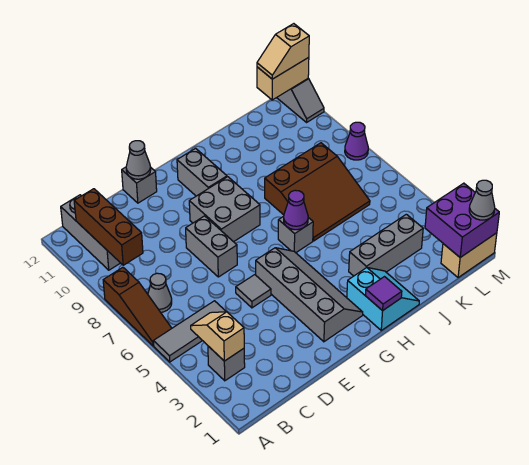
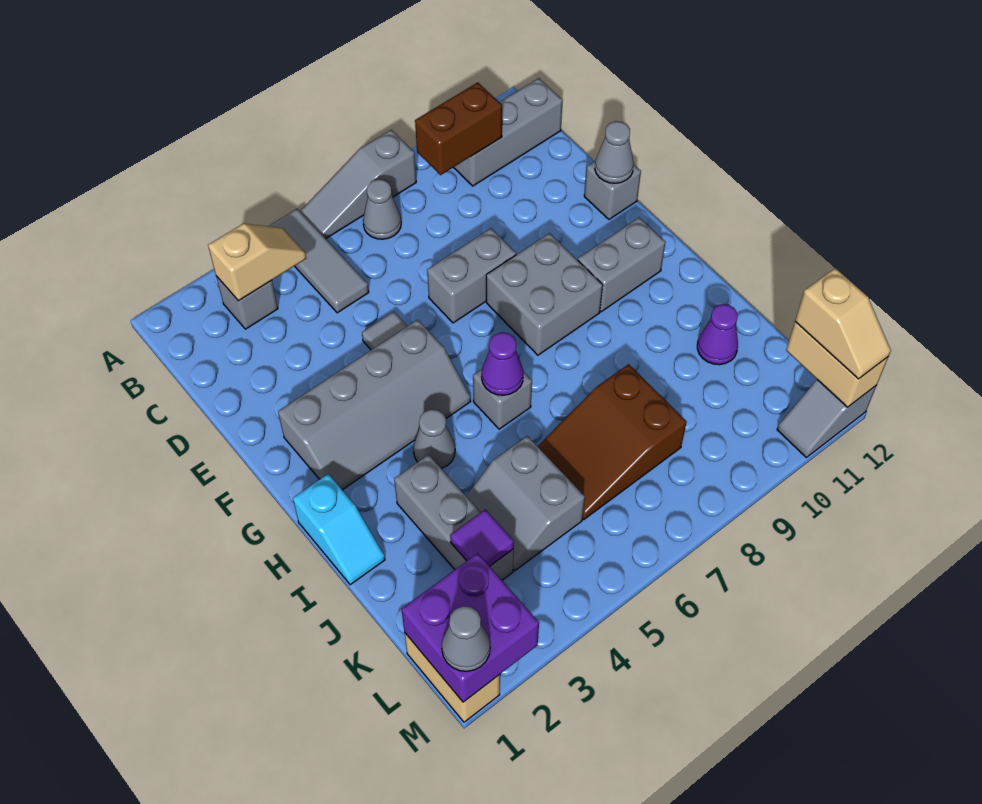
brown 1x3 slope [103,267,172,346] -> grey 1x3 slope [300,130,416,239]
brown 1x3 brick [74,189,143,265] -> brown 1x2 brick [415,82,502,175]
cyan 2x2 slope [347,267,419,330] -> cyan 1x2 slope [293,474,385,585]
purple 1x1 tile [365,277,402,311] -> purple 1x1 tile moved to [450,509,514,566]
none -> grey 1x1 cone [413,409,455,469]
brown 3x3 slope [265,143,370,241] -> brown 2x3 slope [538,364,687,519]
none -> grey 2x2 slope [466,436,585,571]
tan 1x2 slope [257,24,309,79] -> tan 1x2 slope turned to [795,268,891,379]
purple 1x1 cone [345,122,368,160] -> purple 1x1 cone moved to [697,304,738,365]

